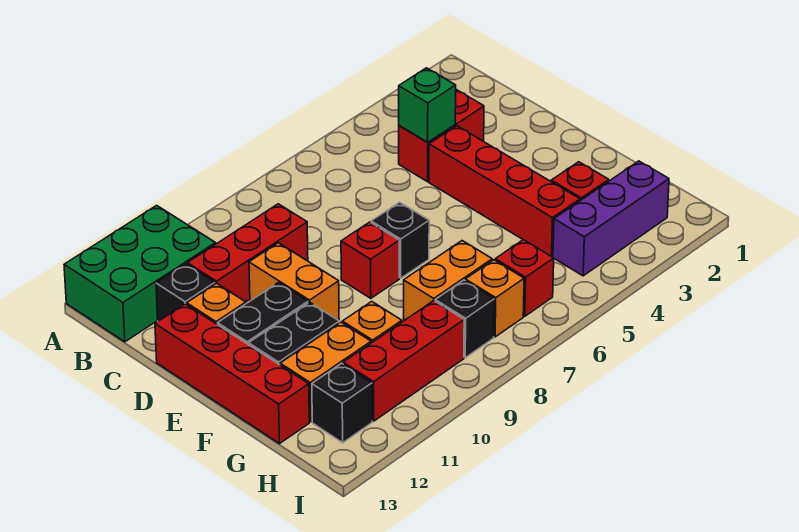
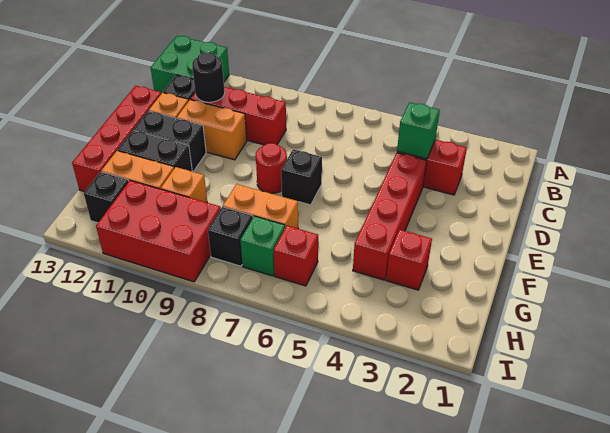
green 2x3 brick [64,205,216,342] -> green 2x2 brick [151,36,229,94]
none -> black 1x1 round brick [192,53,225,102]
orange 1x2 brick [249,243,339,320] -> orange 1x2 brick turned to [177,100,247,160]
red 1x1 brick [341,222,399,298] -> red 1x1 round brick [256,143,287,193]
purple 1x3 brick [553,161,669,276] -> none
orange 1x1 brick [465,260,524,337] -> green 1x1 brick [240,216,285,276]
red 1x3 brick [343,301,464,421] -> red 2x3 brick [96,181,221,282]

